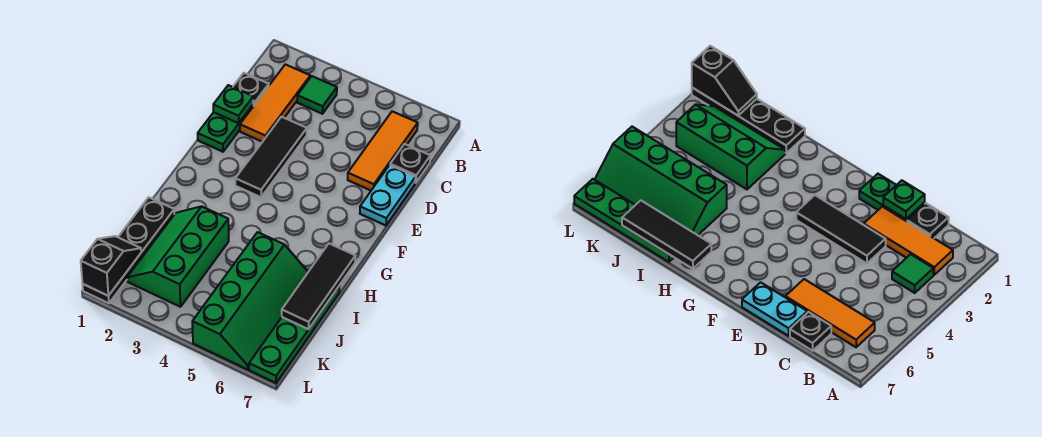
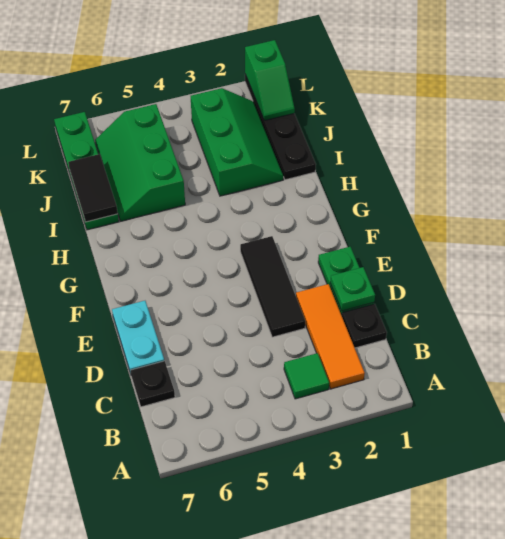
orange 1x3 tile [348,111,418,190] -> none
black 1x3 tile [282,244,355,329] -> black 1x2 tile [68,154,118,222]
green 2x4 slope [192,232,308,369] -> green 2x3 slope [95,104,185,221]
black 1x2 slope [81,236,141,296] -> green 1x2 slope [245,40,295,121]

